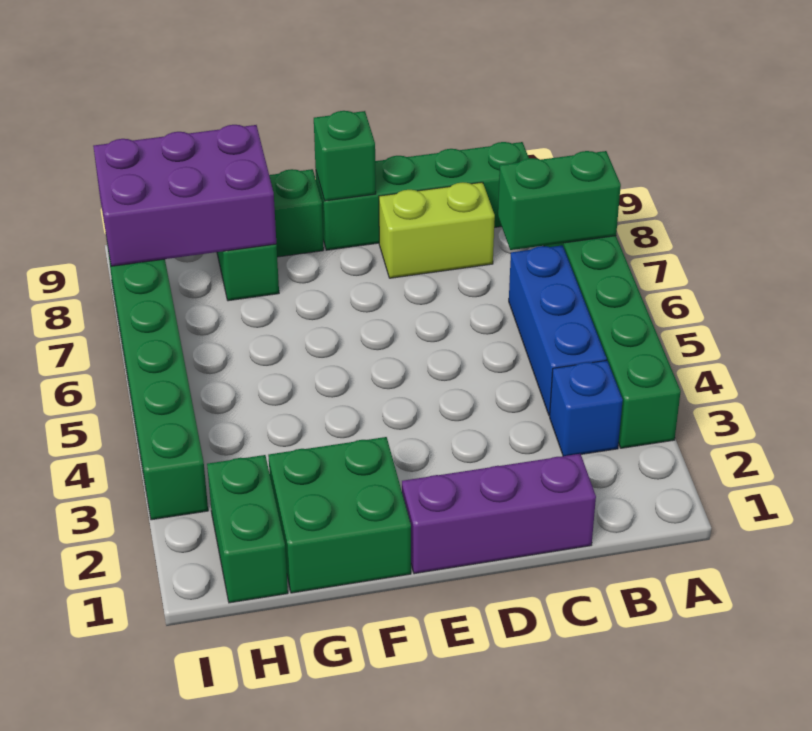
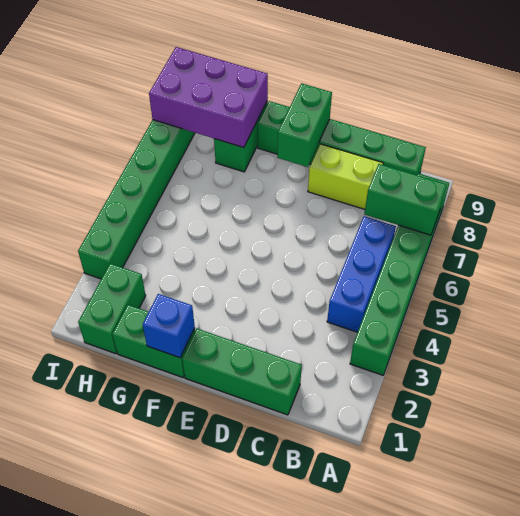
blue 1x1 brick [550,360,623,456] -> blue 1x1 brick moved to [143,294,195,358]
purple 1x3 brick [402,454,596,574] -> green 1x3 brick [182,329,302,415]
green 1x1 brick [314,111,376,201] -> green 1x2 brick [277,83,332,167]
green 2x2 brick [268,437,411,593] -> green 1x2 brick [112,305,195,378]

